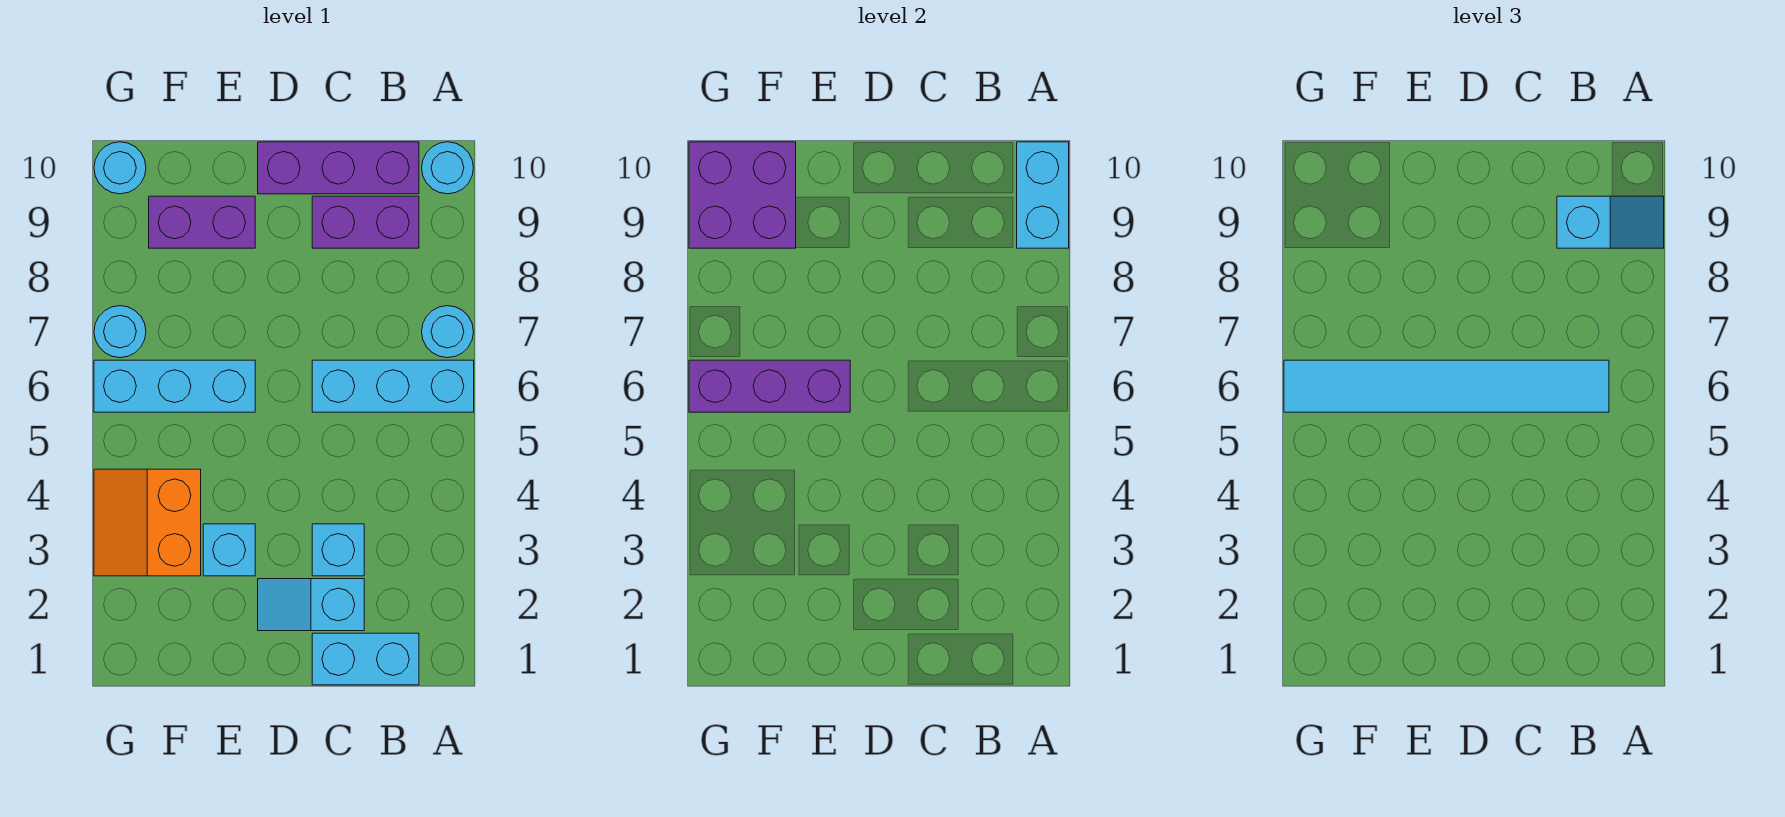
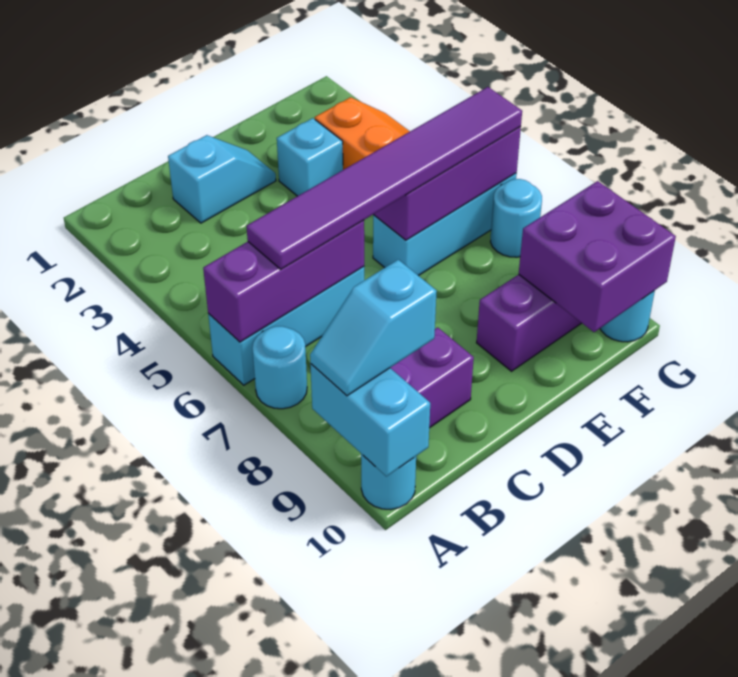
cyan 1x2 brick [312,633,419,685] -> none
cyan 1x6 tile [1284,360,1609,412] -> purple 1x6 tile [246,87,522,269]
purple 1x3 brick [258,142,419,194] -> purple 1x3 brick moved to [203,220,364,342]
cyan 1x1 brick [312,524,364,576] -> none

